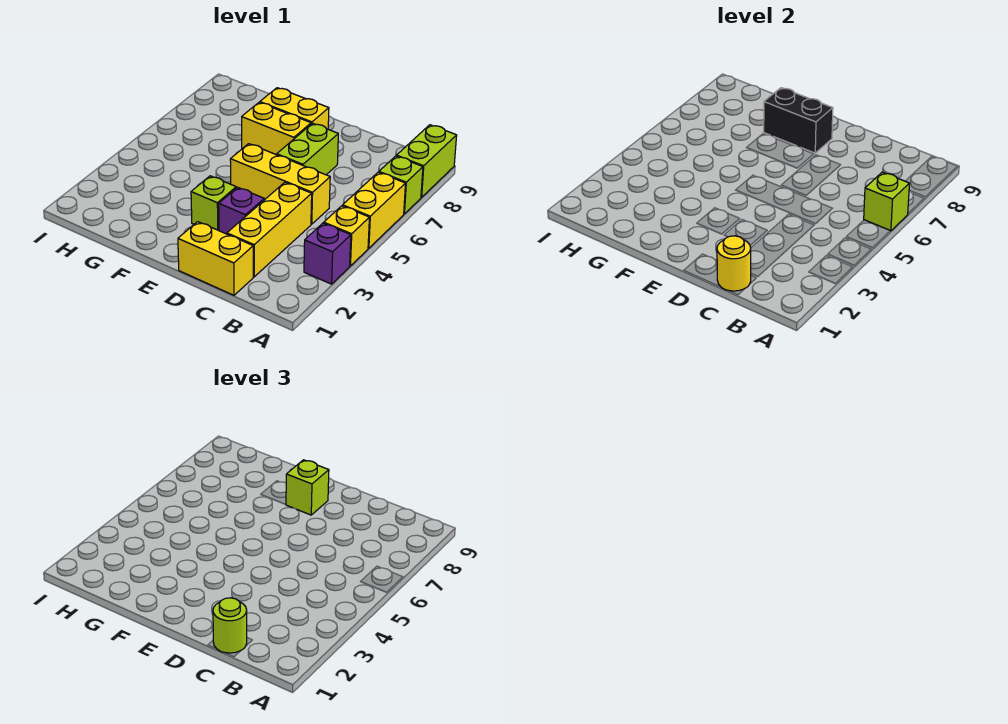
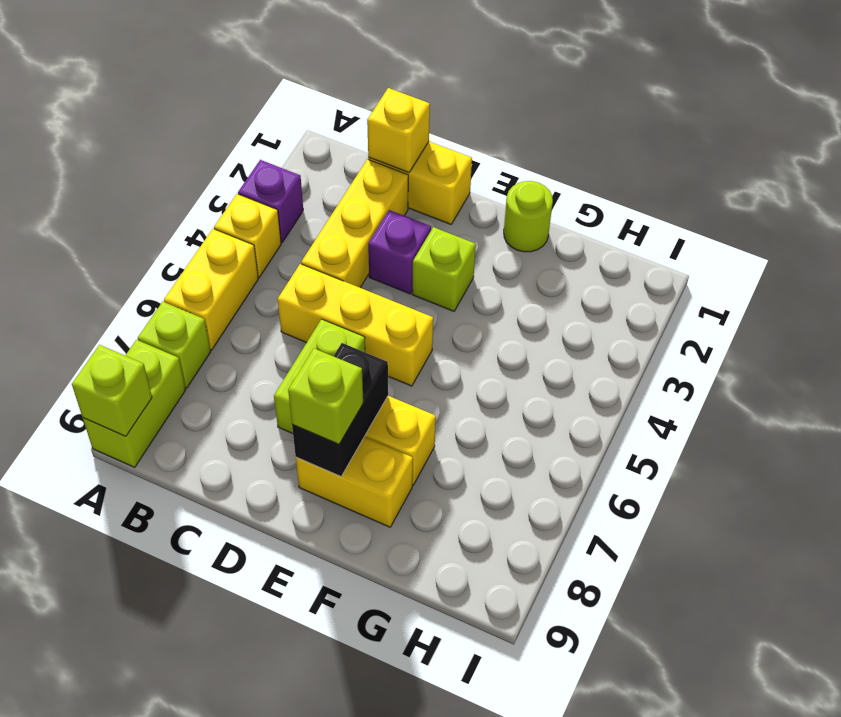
lime 1x1 brick [864,172,910,231] -> lime 1x1 brick moved to [72,345,152,436]
yellow 1x1 round brick [717,236,751,291] -> yellow 1x1 brick [367,88,430,173]
lime 1x1 round brick [213,598,247,653] -> lime 1x1 round brick moved to [504,181,553,252]
black 1x2 brick [764,88,833,153] -> black 1x2 brick turned to [292,343,388,477]

